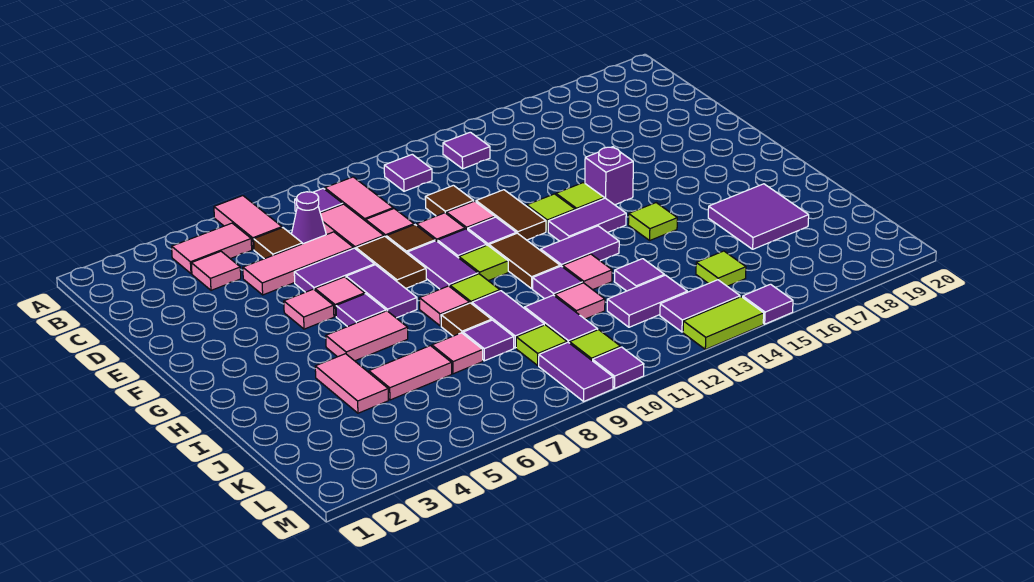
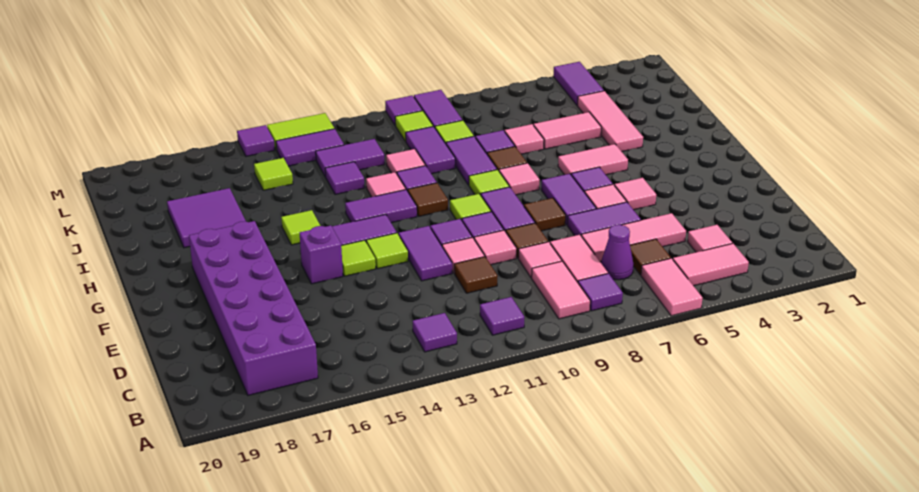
none -> purple 2x6 brick [189,221,318,395]
brown 1x2 tile [356,236,426,288] -> brown 1x1 tile [524,198,566,231]
brown 1x2 tile [476,190,546,240] -> purple 1x2 tile [399,226,452,281]
brown 1x2 tile [489,233,560,289] -> brown 1x1 tile [408,183,448,216]
pink 1x2 tile [315,354,388,413] -> pink 1x3 tile [578,91,643,152]
none -> purple 1x2 tile [553,62,604,105]

